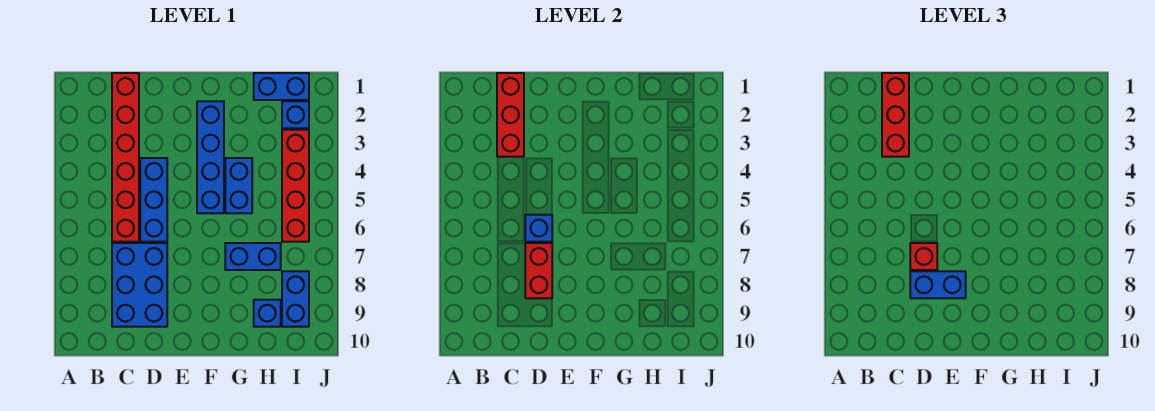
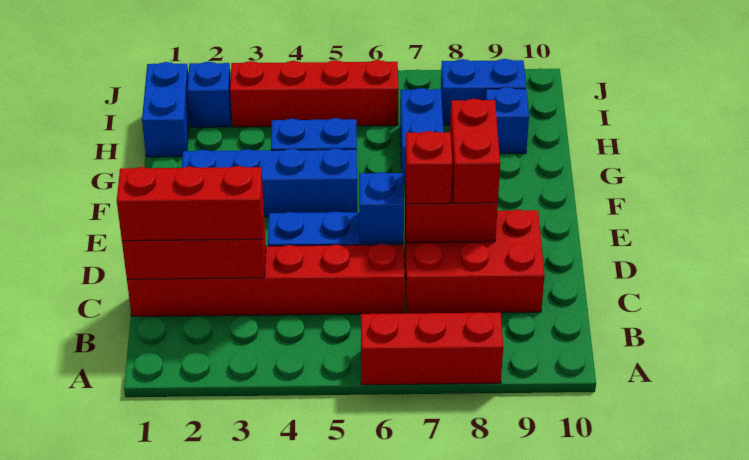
none -> red 1x3 brick [361,312,503,385]
blue 2x3 brick [112,243,167,327] -> red 2x3 brick [404,210,545,313]
blue 1x2 brick [910,271,966,298] -> red 1x2 brick [450,99,500,203]

